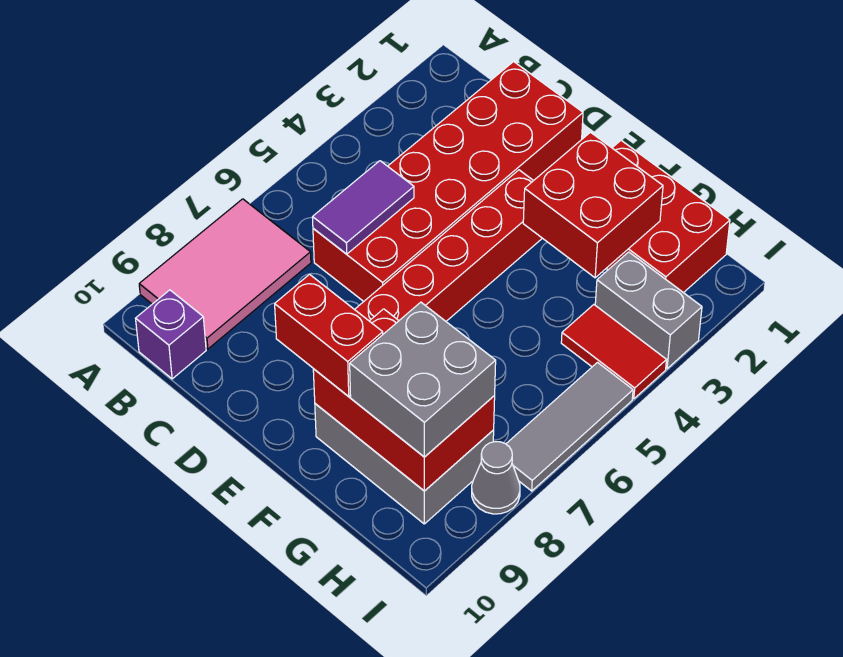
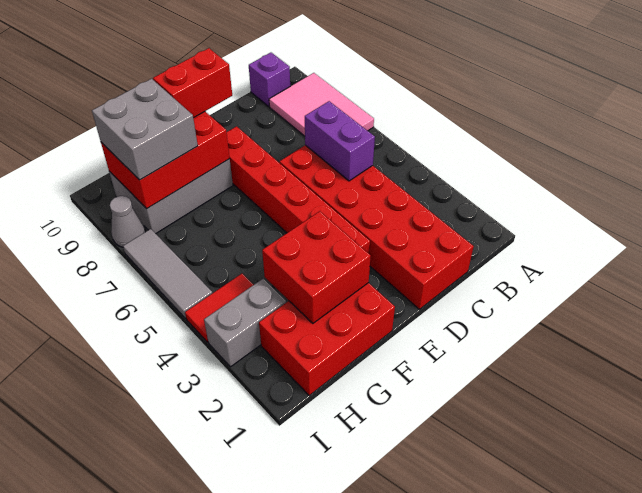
purple 1x2 tile [312,161,414,254] -> purple 1x2 brick [305,101,375,181]

